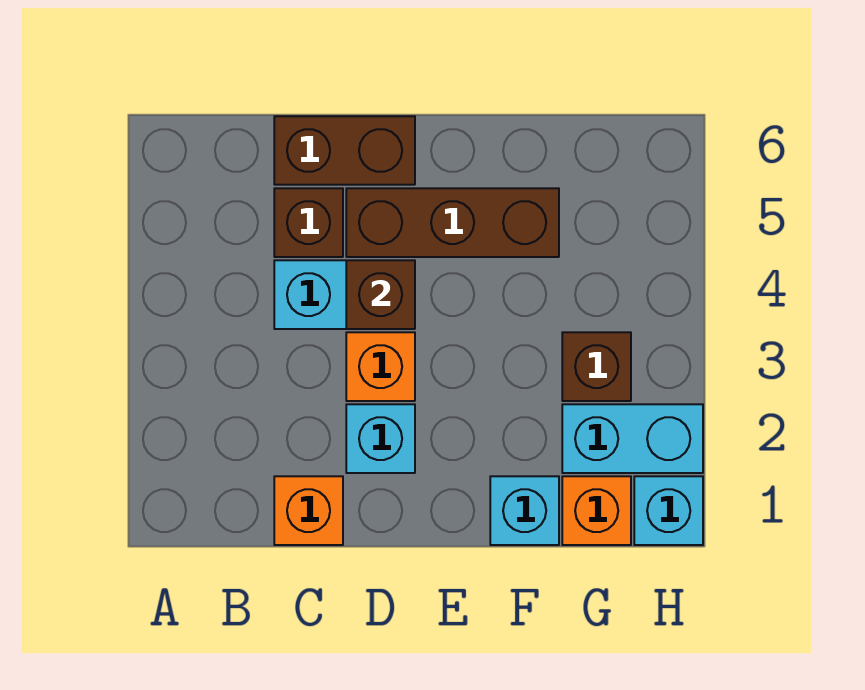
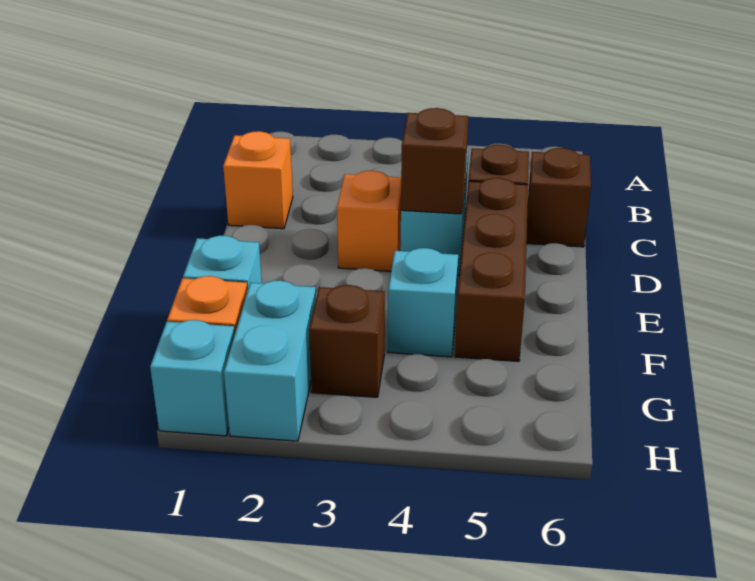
brown 1x2 brick [274,116,415,185] -> brown 1x1 brick [526,148,591,247]
cyan 1x1 brick [346,404,415,473] -> cyan 1x1 brick moved to [388,248,458,357]

